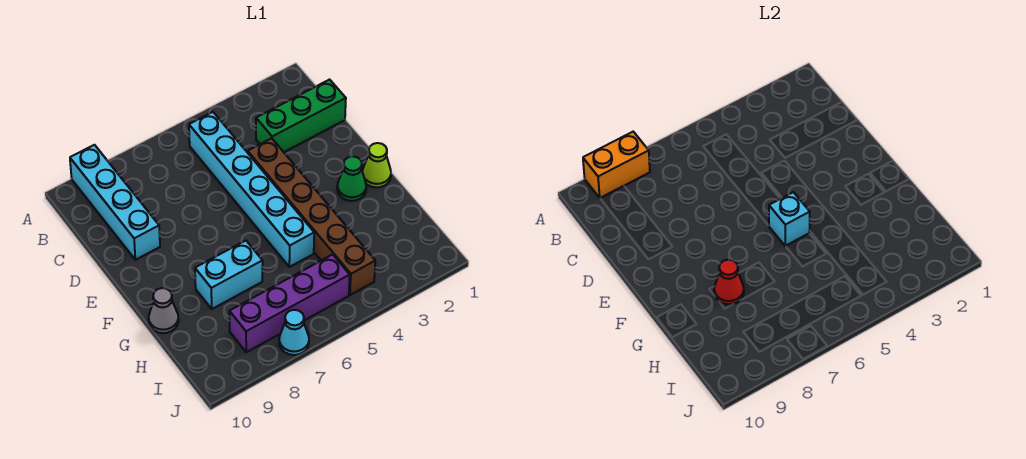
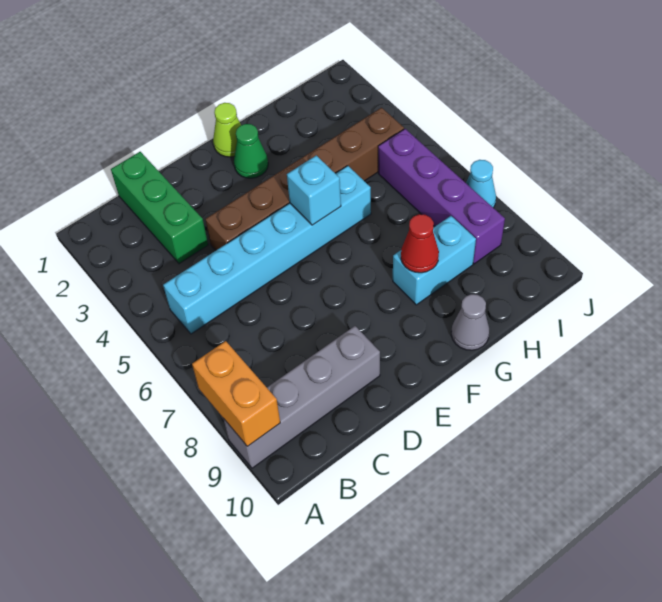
cyan 1x4 brick [70,145,160,260] -> grey 1x4 brick [223,326,380,468]
cyan 1x2 brick [195,241,263,309] -> cyan 1x2 brick turned to [393,216,476,305]

